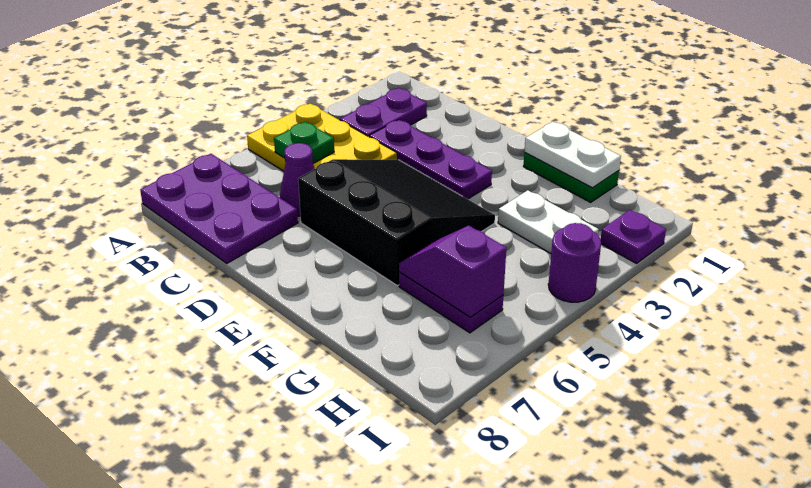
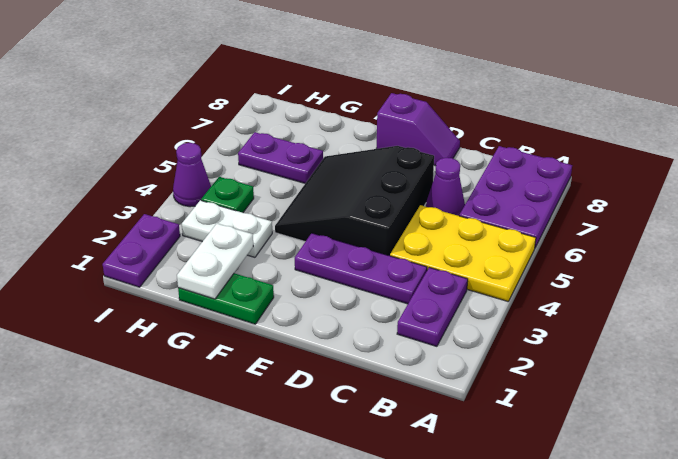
purple 2x3 plate [140,154,298,263] -> purple 2x3 plate turned to [459,146,572,247]
green 1x1 plate [274,122,334,163] -> green 1x1 plate moved to [201,177,254,213]
black 3x3 slope [298,159,495,286] -> black 3x3 slope turned to [275,146,434,256]
white 1x2 plate [525,122,621,188] -> white 1x2 plate turned to [177,224,253,299]
purple 1x2 slope [399,225,506,317] -> purple 1x2 slope moved to [376,93,460,166]
purple 1x1 plate [601,210,666,264] -> purple 1x2 plate [103,214,180,287]
purple 1x1 round brick [548,223,601,302] -> purple 1x1 cone [173,143,211,207]

